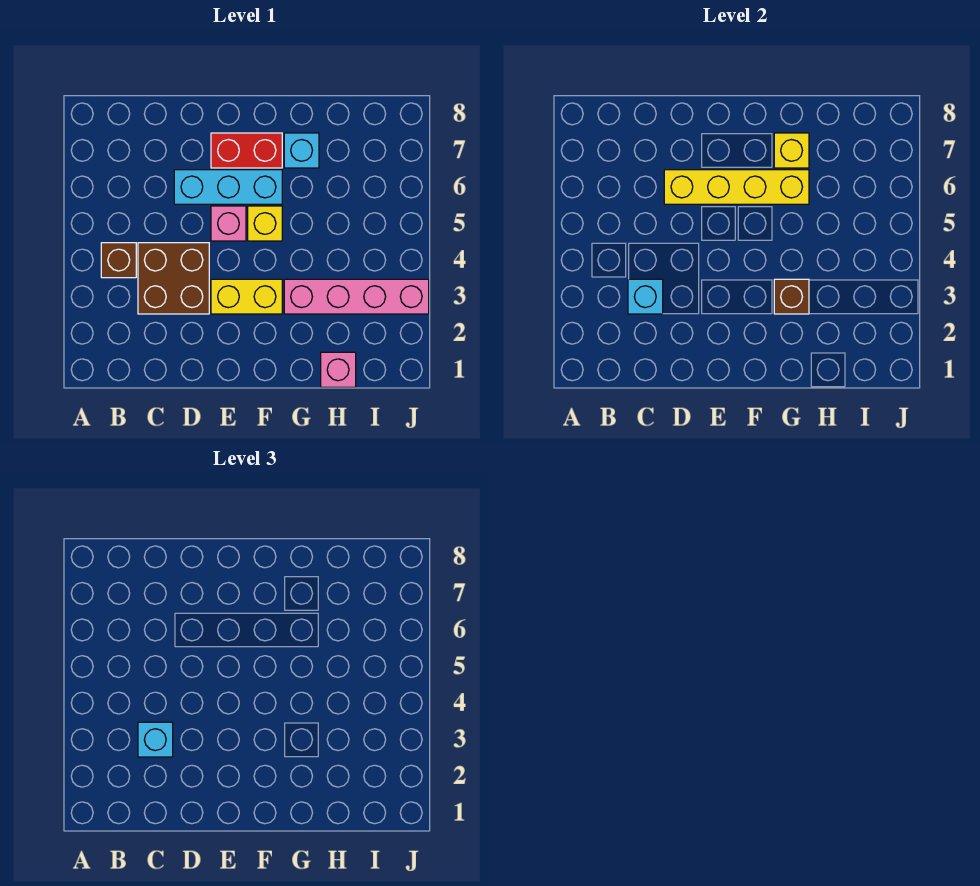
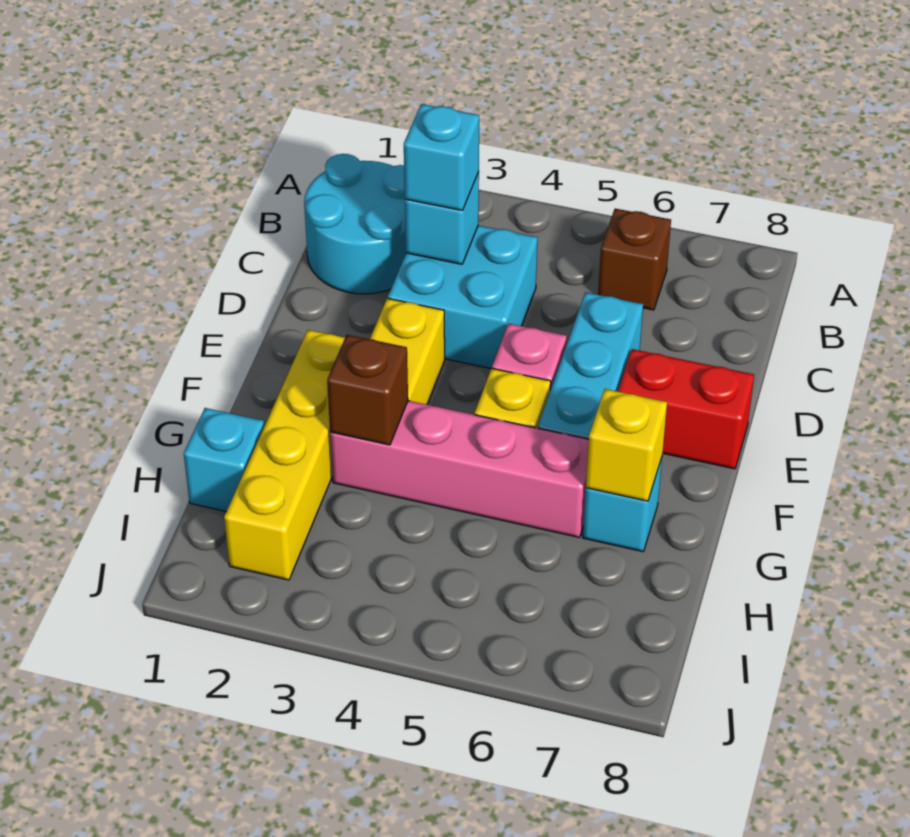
none -> cyan 2x2 round brick [304,154,406,294]
brown 1x1 brick [101,243,136,278] -> brown 1x1 brick moved to [598,209,671,310]
brown 2x2 brick [138,243,209,314] -> cyan 2x2 brick [388,225,538,368]
yellow 1x4 brick [664,170,809,204] -> yellow 1x4 brick moved to [224,330,345,580]
red 1x2 brick [211,133,282,168] -> red 1x2 brick turned to [618,349,754,469]
pink 1x4 brick [284,279,429,314] -> pink 1x4 brick turned to [330,401,589,537]
pink 1x1 brick [321,352,356,387] -> cyan 1x1 brick [184,408,264,511]

